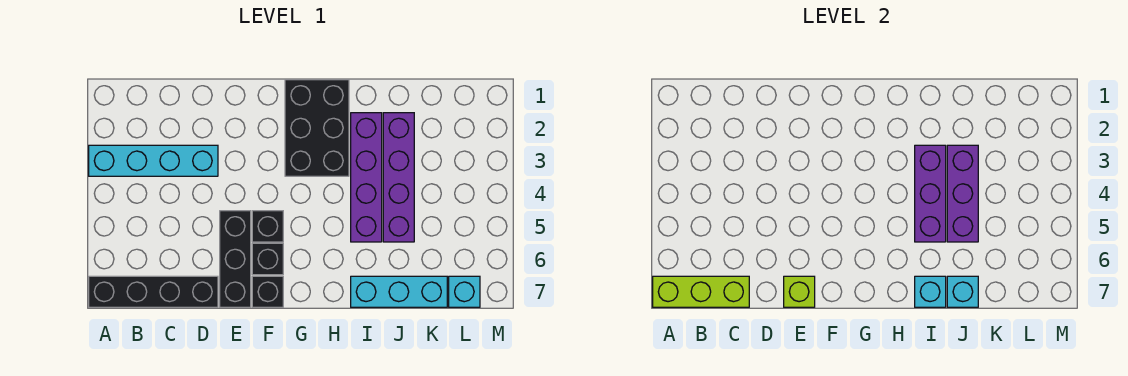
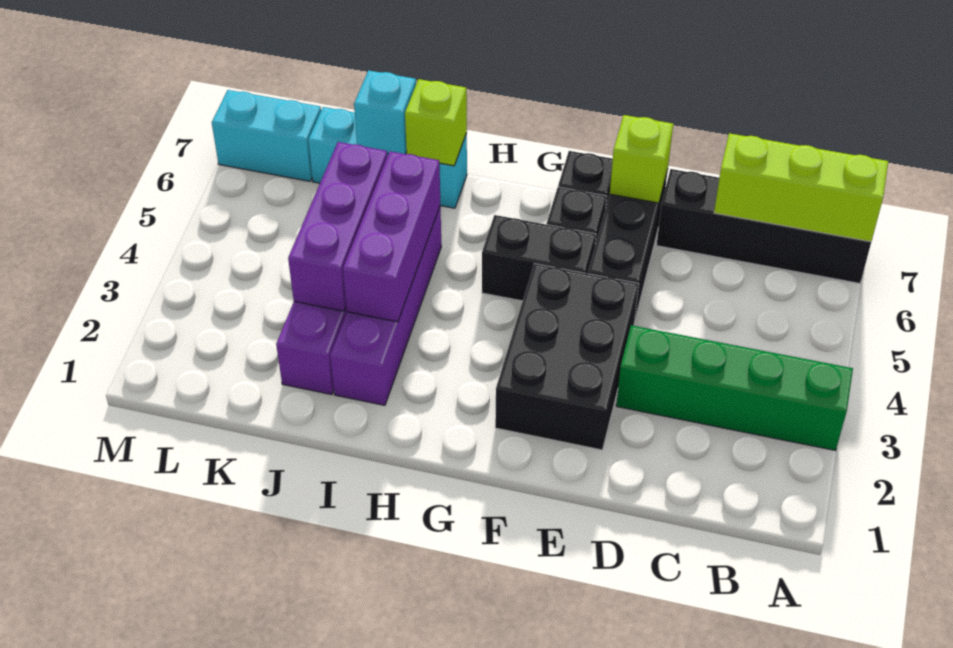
cyan 1x4 brick [89,145,218,176] -> green 1x4 brick [616,325,853,450]
black 1x1 brick [252,211,283,242] -> black 1x2 brick [482,215,596,301]
black 2x3 brick [285,80,349,176] -> black 2x3 brick moved to [495,264,639,450]
cyan 1x1 brick [915,276,946,307] -> lime 1x1 brick [405,79,467,166]
cyan 1x1 brick [449,276,480,307] -> cyan 1x2 brick [212,90,321,181]

